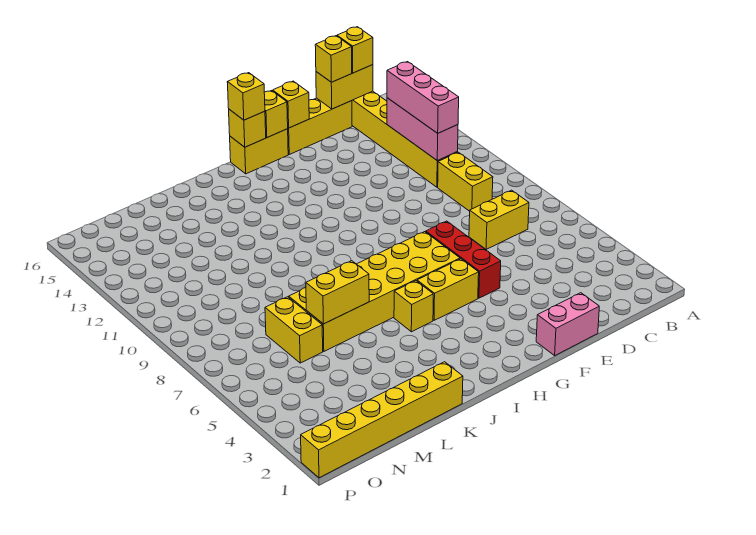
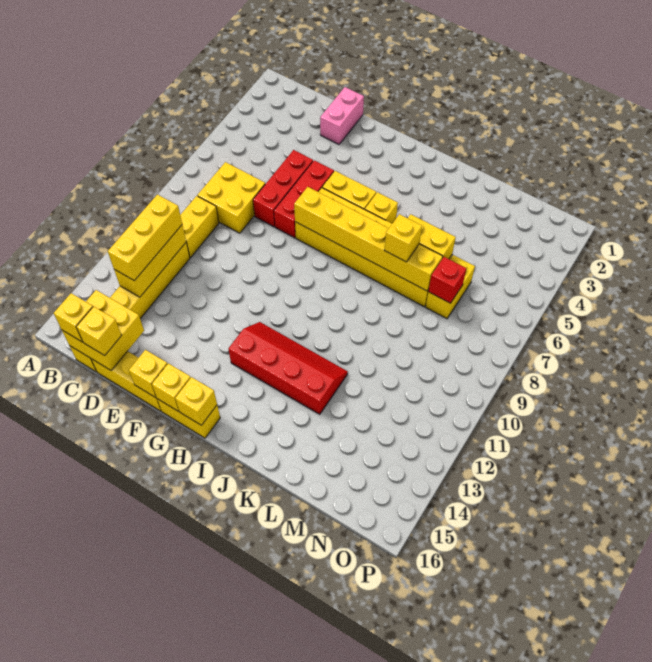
yellow 1x2 brick [469,190,529,249] -> yellow 2x2 brick [197,162,265,233]
pink 1x3 brick [387,98,458,161] -> yellow 1x3 brick [114,225,186,297]
pink 1x3 brick [387,62,459,133] -> yellow 1x3 brick [108,194,182,281]
yellow 1x2 brick [316,65,373,109] -> yellow 2x2 brick [62,290,144,371]
pink 1x2 brick [536,293,599,356] -> pink 1x2 brick turned to [320,87,364,144]
none -> red 1x3 brick [253,150,313,227]
none -> red 2x4 slope [229,322,348,414]
yellow 1x1 brick [227,73,265,120] -> yellow 1x1 brick moved to [384,214,422,262]
yellow 1x6 brick [301,362,463,478] -> yellow 1x6 brick moved to [294,187,443,291]
none -> red 1x1 brick [428,257,466,303]

